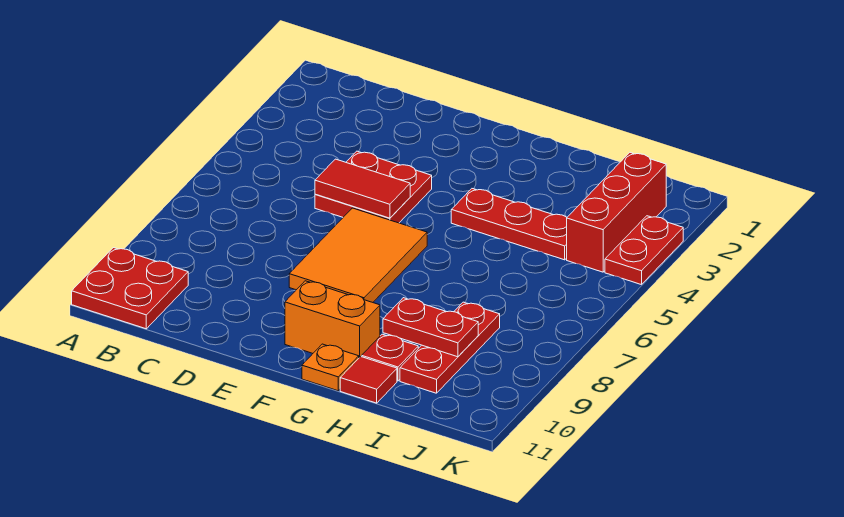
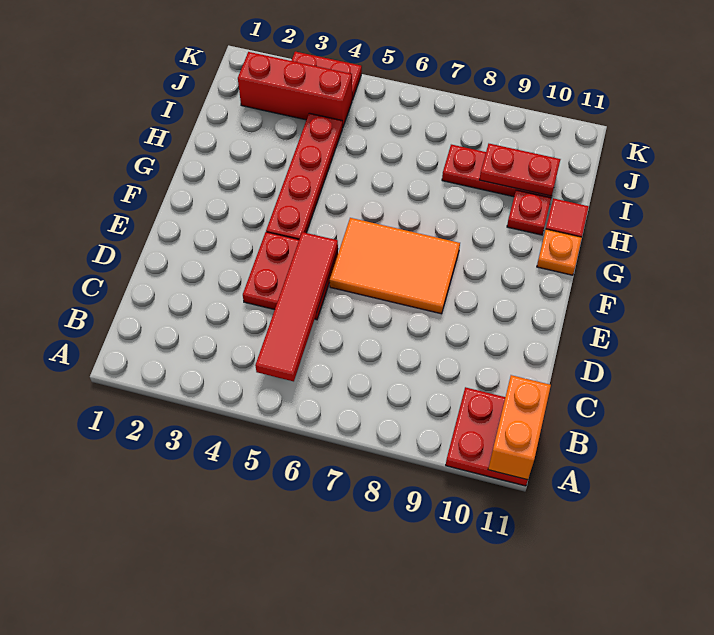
red 1x2 tile [315,159,410,218] -> red 1x4 tile [255,232,338,381]
orange 1x2 brick [285,281,380,358] -> orange 1x2 brick moved to [488,375,551,480]
red 1x3 plate [451,189,567,260] -> red 1x4 plate [266,113,342,239]
red 1x2 plate [383,298,478,357] -> red 1x2 plate turned to [480,144,561,196]

